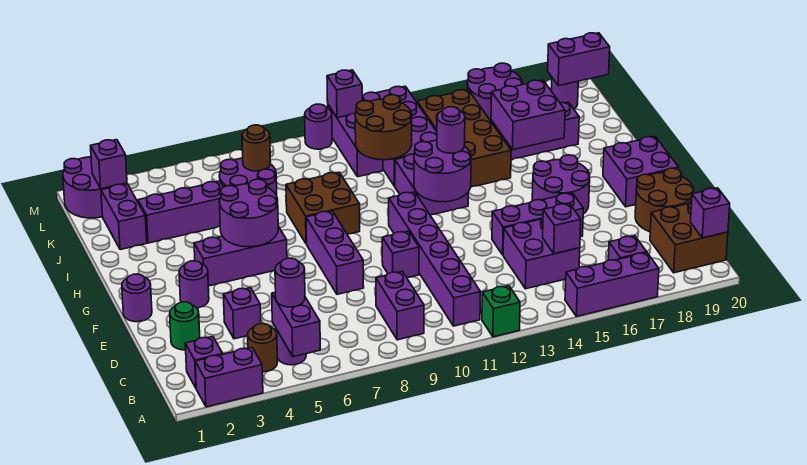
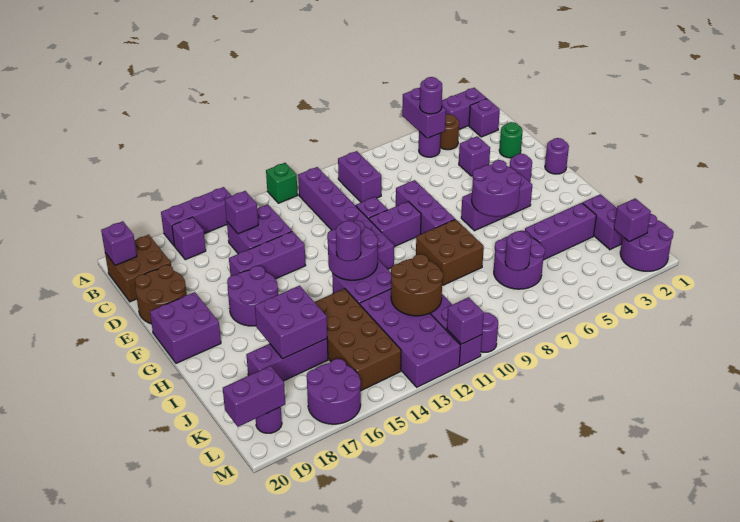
none -> purple 1x2 brick [369,201,421,247]
brown 1x1 round brick [242,125,271,171] -> purple 1x1 round brick [505,231,531,271]

